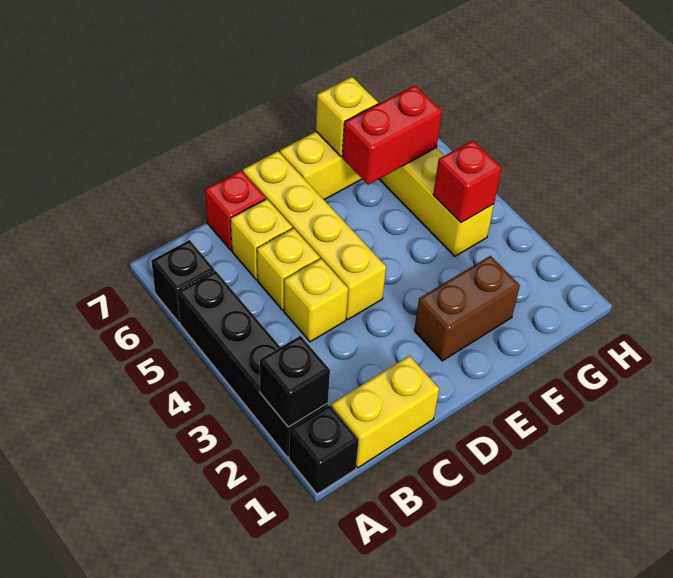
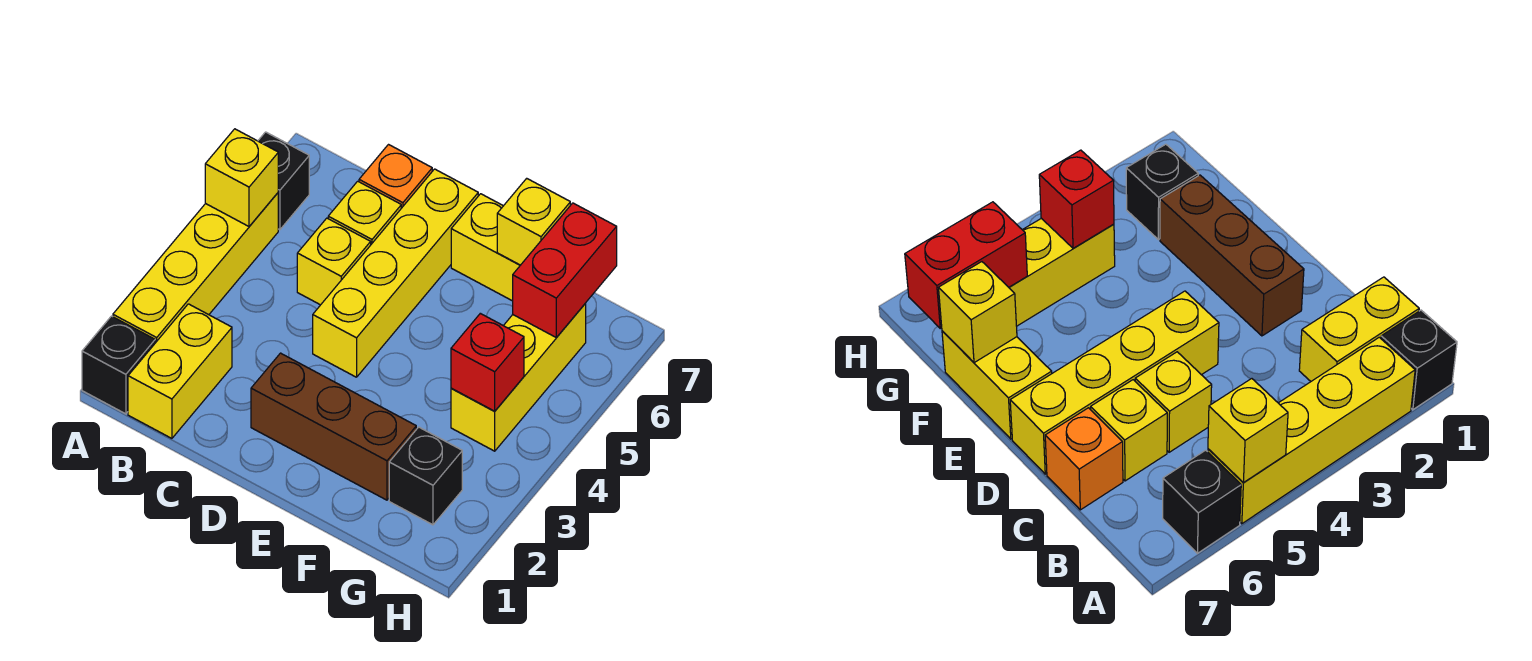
black 1x4 brick [177,271,328,457] -> yellow 1x4 brick [113,193,278,343]
black 1x1 brick [260,336,330,427] -> black 1x1 brick moved to [389,427,462,525]
yellow 1x2 brick [331,356,439,468] -> yellow 1x2 brick turned to [128,304,232,438]
yellow 1x1 brick [284,259,348,342] -> yellow 1x1 brick moved to [205,129,278,226]
red 1x1 brick [205,171,266,250] -> orange 1x1 brick [359,145,432,208]
brown 1x2 brick [414,256,520,361] -> brown 1x3 brick [251,353,416,500]
red 1x2 brick [342,85,442,185] -> red 1x2 brick turned to [513,203,617,338]

